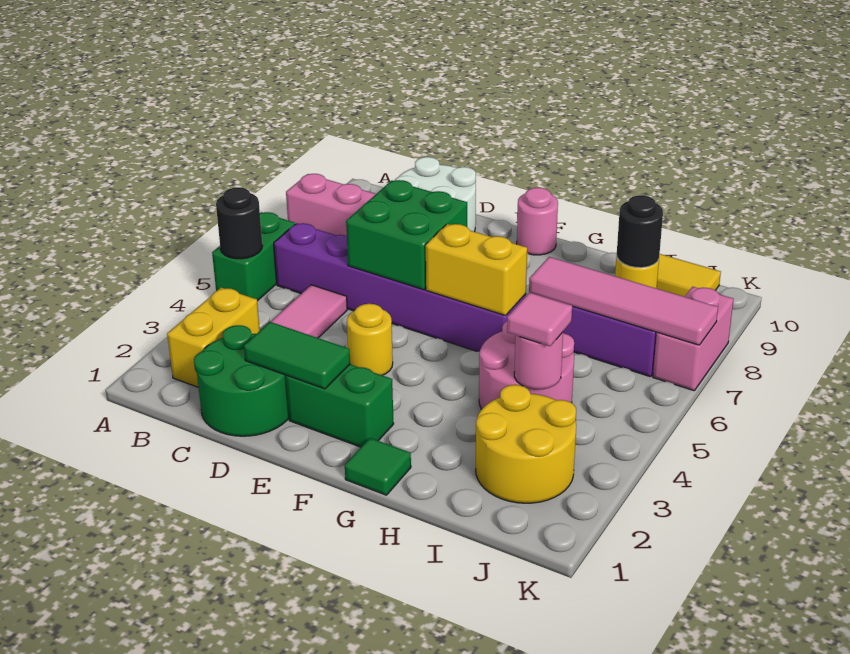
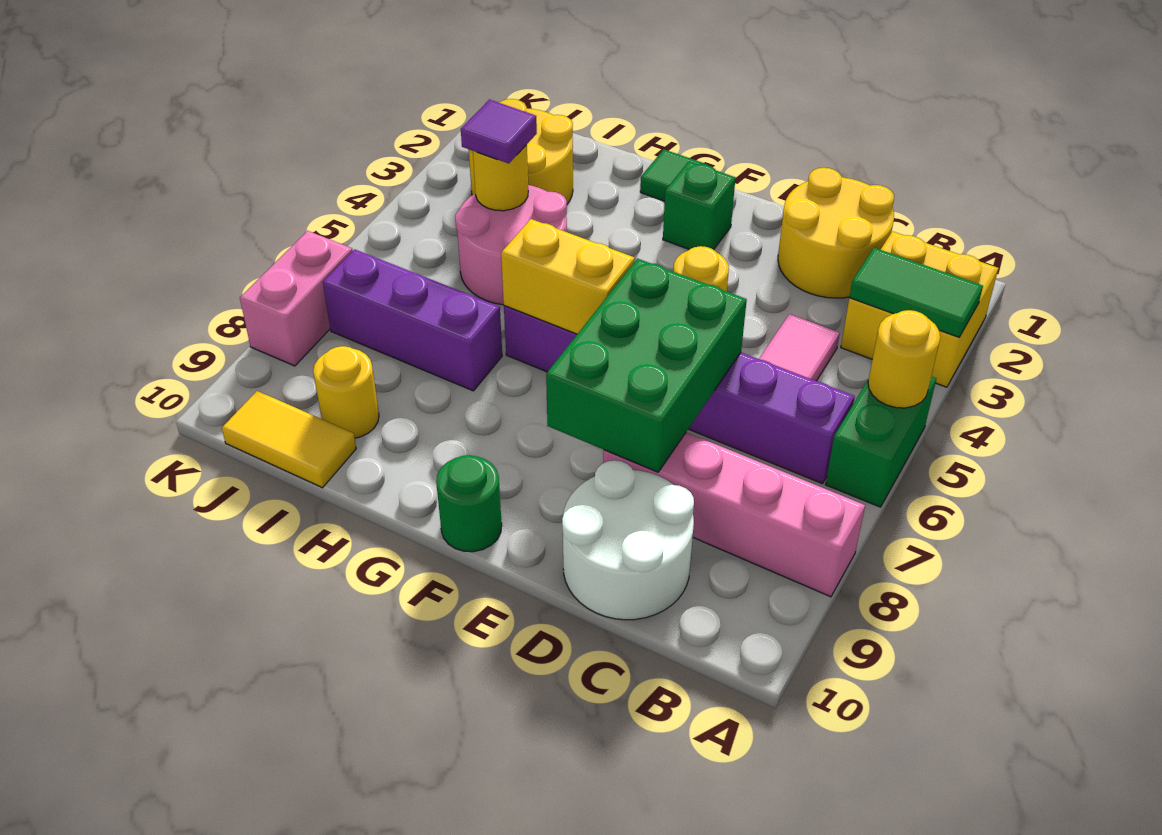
black 1x1 round brick [216,187,262,259] -> yellow 1x1 round brick [868,310,940,408]
yellow 1x2 brick [167,287,260,387] -> yellow 2x2 brick [841,231,998,387]
green 2x2 round brick [194,325,289,436] -> yellow 2x2 round brick [778,168,894,298]
green 1x2 tile [244,322,350,389] -> green 1x2 tile moved to [849,248,983,337]
green 2x2 brick [346,180,467,290] -> green 2x3 brick [546,259,747,472]
green 1x2 brick [286,364,394,447] -> green 1x1 brick [663,161,735,250]
pink 1x1 round brick [517,188,558,255] -> green 1x1 round brick [436,455,502,552]
pink 1x4 tile [529,257,718,345] -> none
pink 1x1 round brick [514,332,563,389] -> yellow 1x1 round brick [473,145,528,211]
pink 1x1 tile [507,293,573,346] -> purple 1x1 tile [461,100,537,164]
black 1x1 round brick [617,195,663,268] -> none

